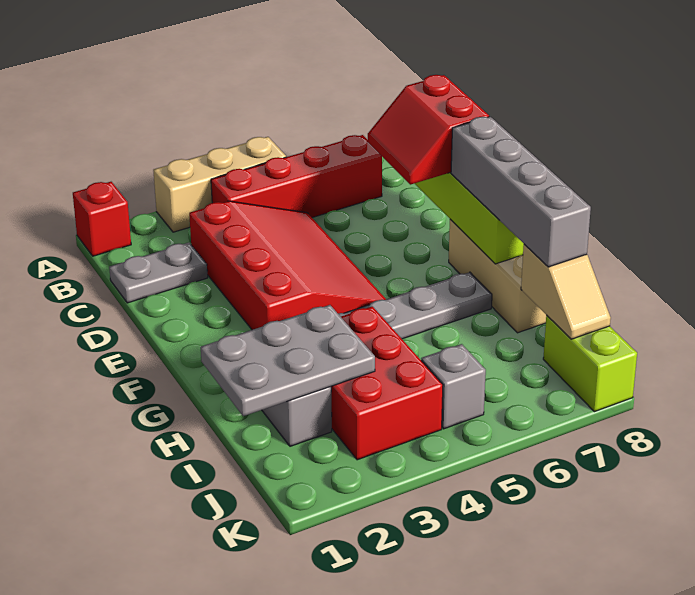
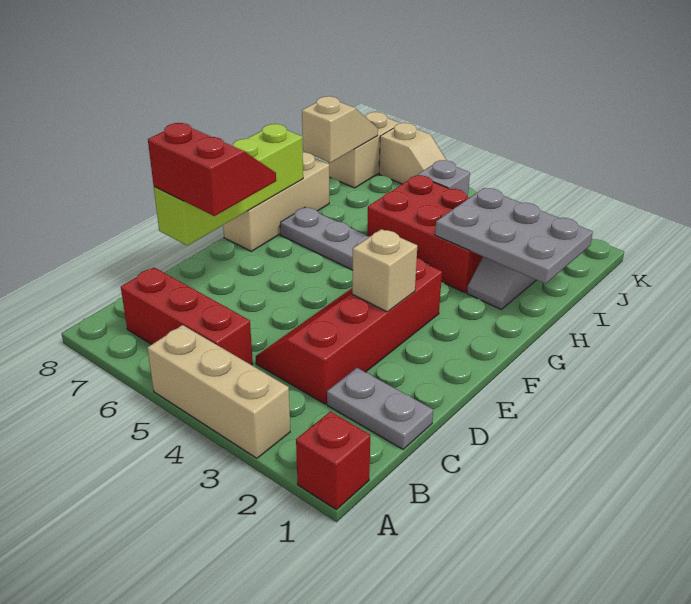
red 1x4 brick [211,135,382,218] -> red 1x3 brick [121,267,253,365]
red 3x4 slope [189,201,386,330] -> red 2x4 slope [256,258,442,404]
red 2x2 slope [368,75,489,185] -> red 2x2 slope turned to [148,123,276,216]
none -> tan 1x1 brick [352,229,417,312]
grey 1x4 brick [451,117,591,267] -> none
red 2x3 brick [331,306,443,460] -> red 2x3 brick turned to [367,175,483,293]
lime 1x2 brick [543,315,637,412] -> tan 1x2 brick [328,112,399,188]
none -> tan 1x2 slope [379,123,447,184]

